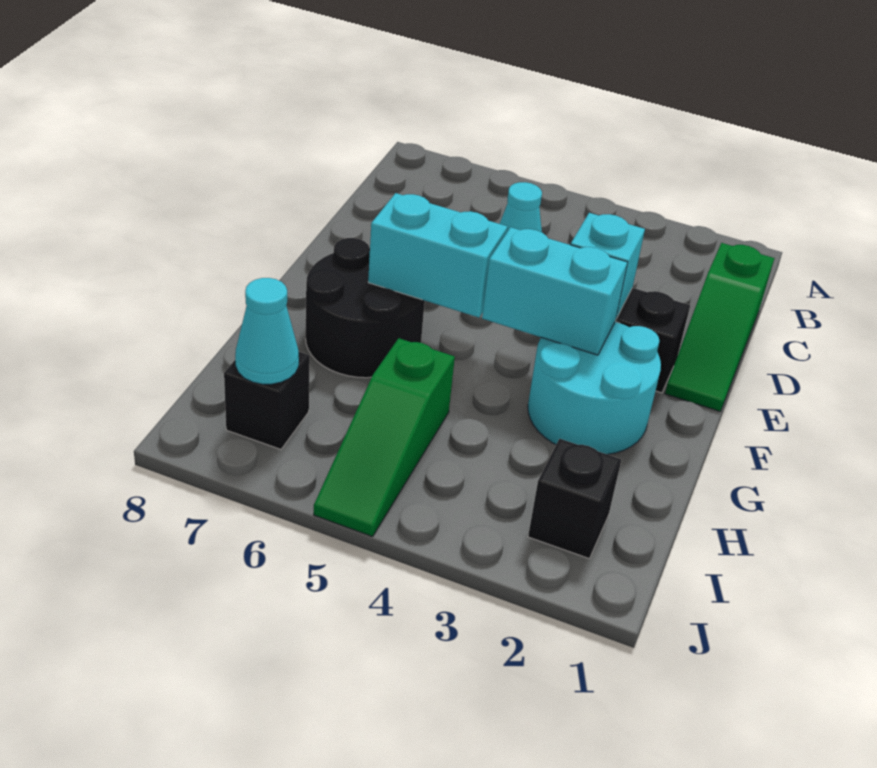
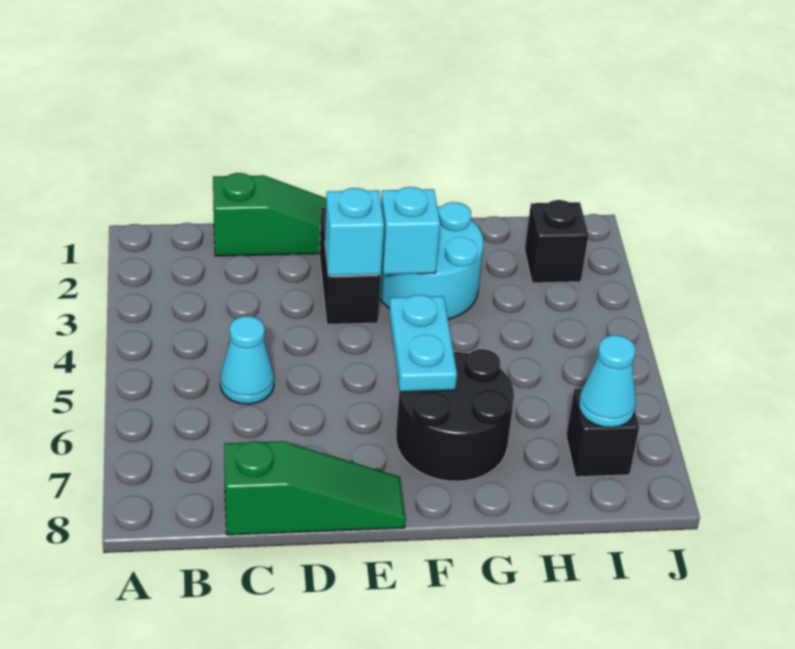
cyan 1x2 brick [482,227,628,355] -> cyan 1x1 brick [381,187,440,275]
cyan 1x2 brick [368,193,508,318] -> cyan 1x2 plate [389,295,457,392]
green 1x3 slope [314,338,455,537] -> green 1x3 slope moved to [224,441,406,535]

